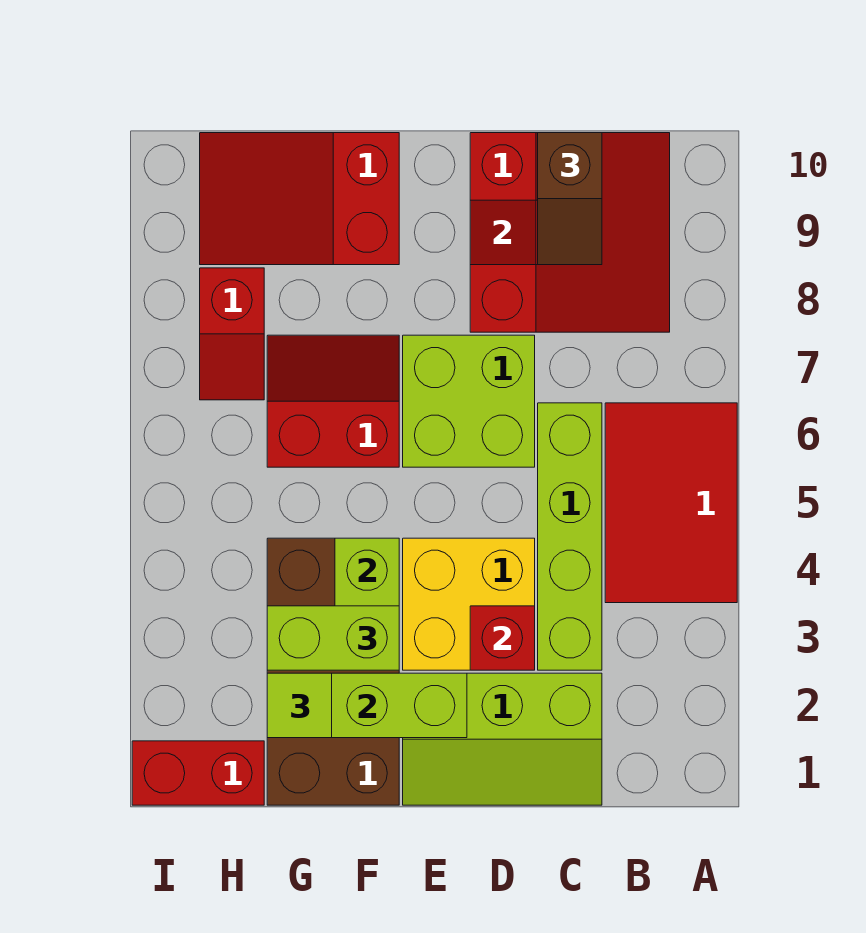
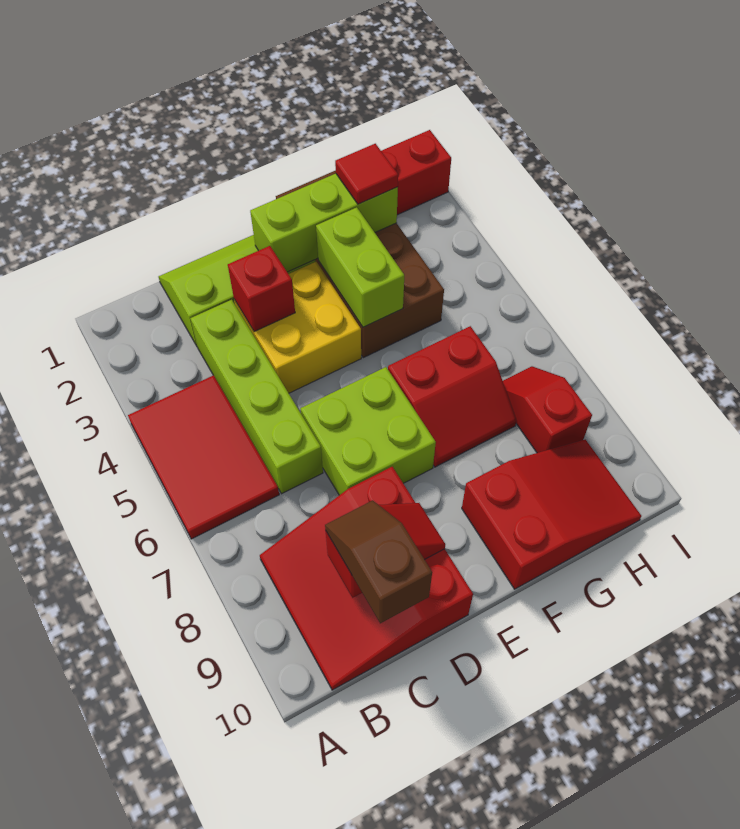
lime 1x2 brick [267,606,399,670] -> none
lime 1x1 tile [267,673,332,738] -> red 1x1 tile [335,144,398,204]

